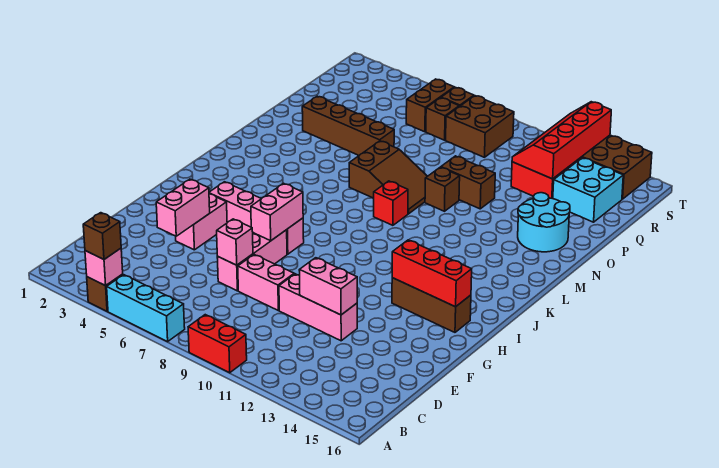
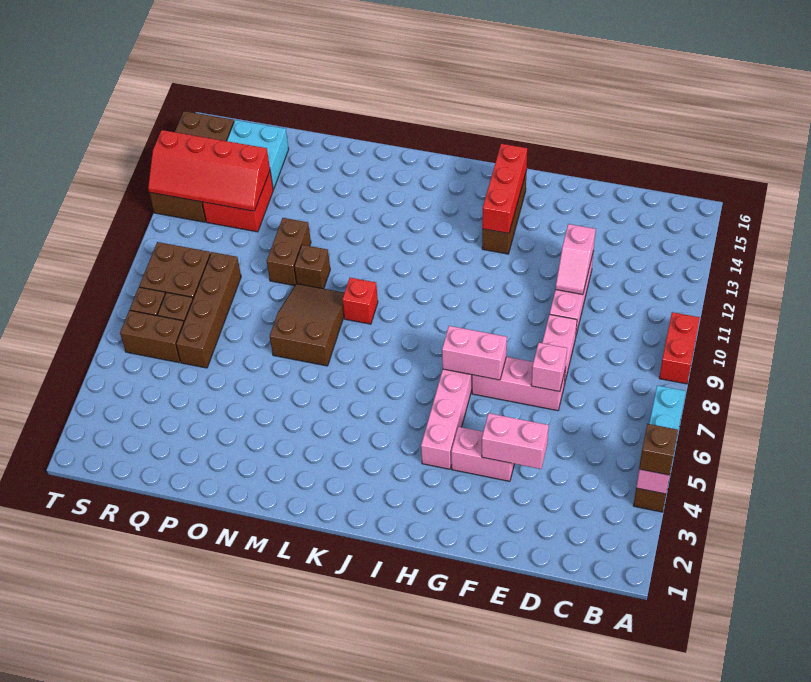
pink 1x2 brick [299,258,357,315] -> pink 1x2 slope [555,224,596,295]
cyan 2x2 round brick [518,193,570,252] -> none
brown 1x4 brick [302,96,394,155] -> brown 1x4 brick moved to [176,252,241,368]

